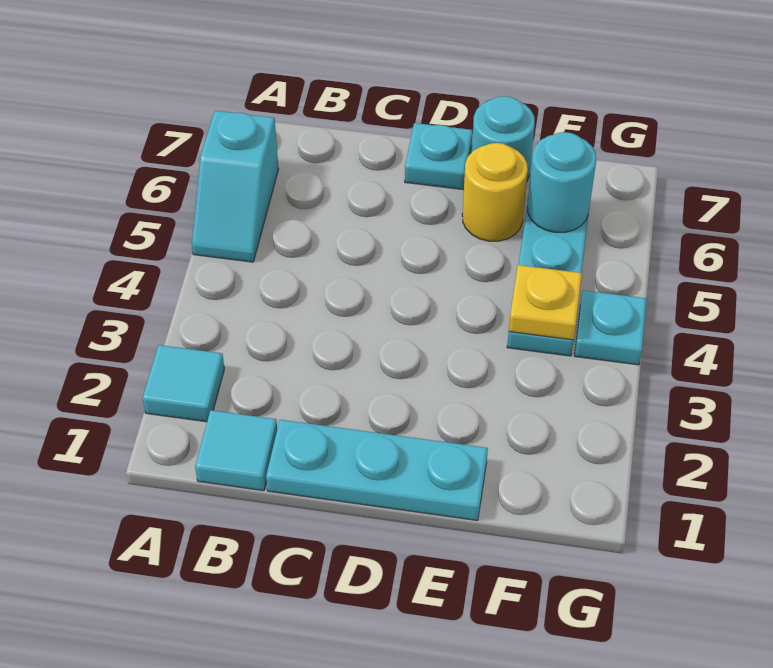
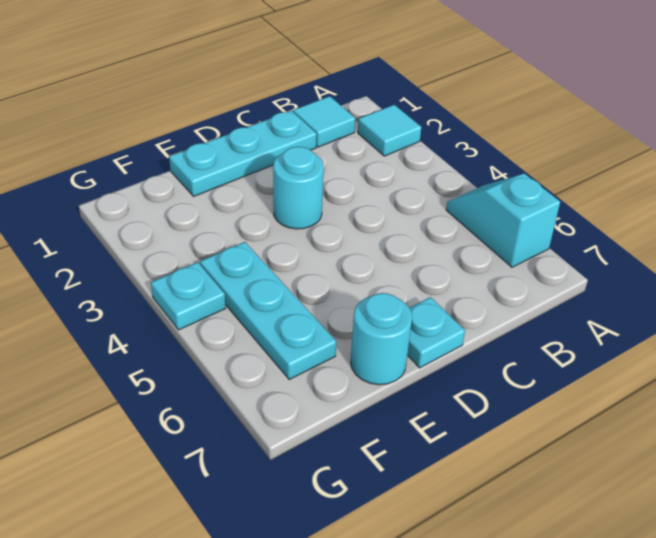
yellow 1x1 round brick [462,143,528,241] -> none
yellow 1x1 plate [509,265,582,340] -> none
cyan 1x1 round brick [527,132,596,232] -> cyan 1x1 round brick moved to [273,147,324,229]

